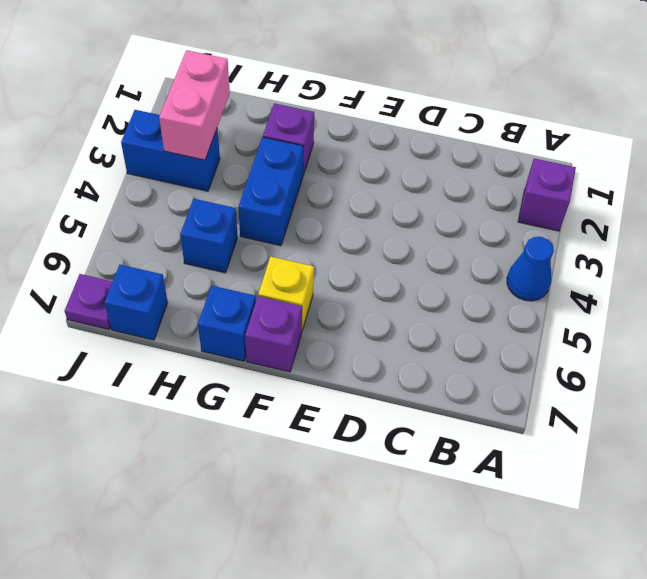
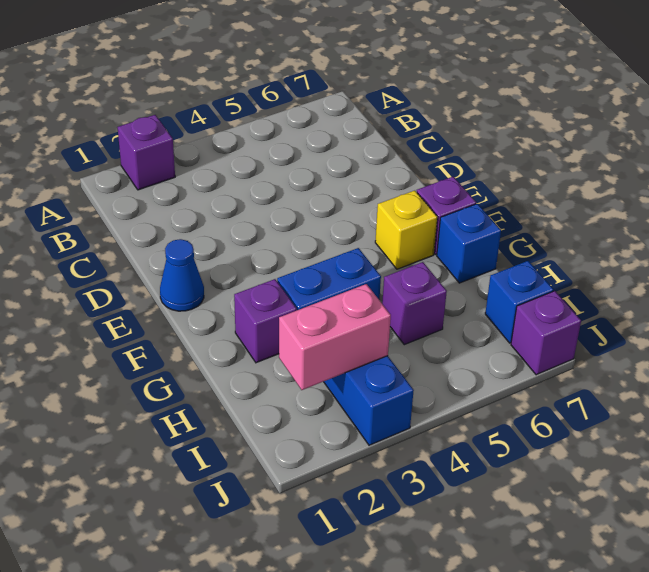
blue 1x1 cone [507,237,554,301] -> blue 1x1 cone moved to [160,239,204,311]
blue 1x1 brick [180,199,238,273] -> purple 1x1 brick [382,262,447,345]
purple 1x1 plate [65,274,113,329] -> purple 1x1 brick [511,291,581,375]

